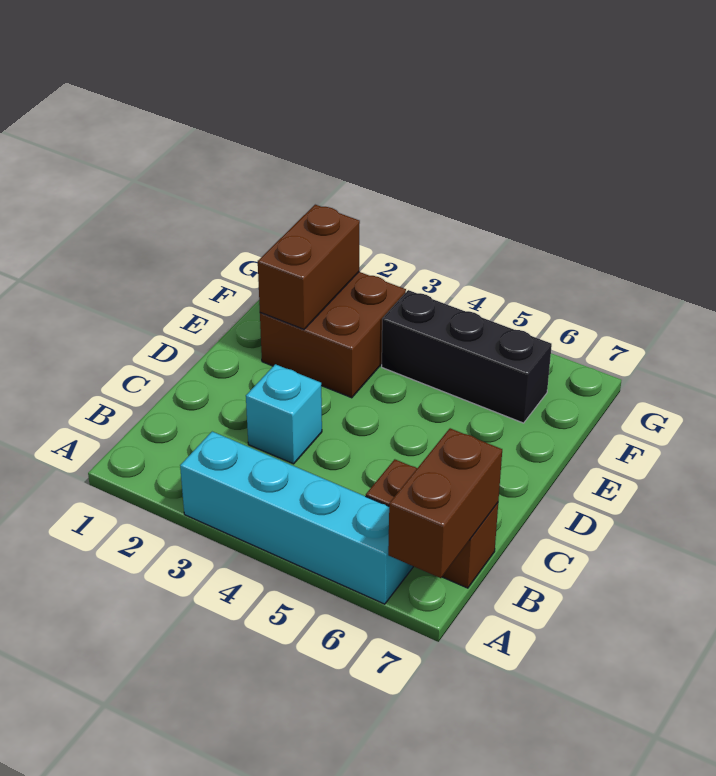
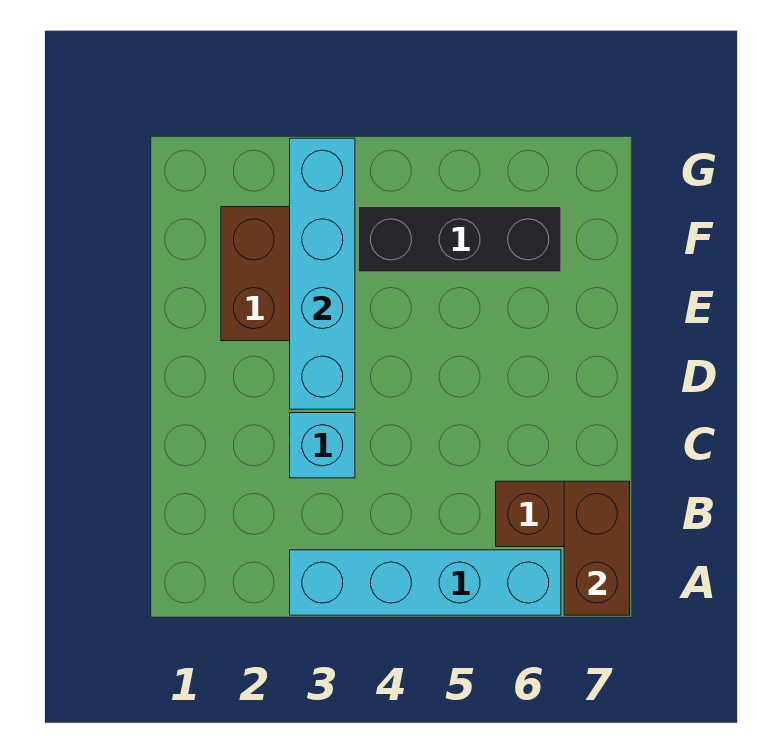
none -> cyan 1x4 brick [290,138,355,409]
brown 1x2 brick [258,205,360,329] -> none

